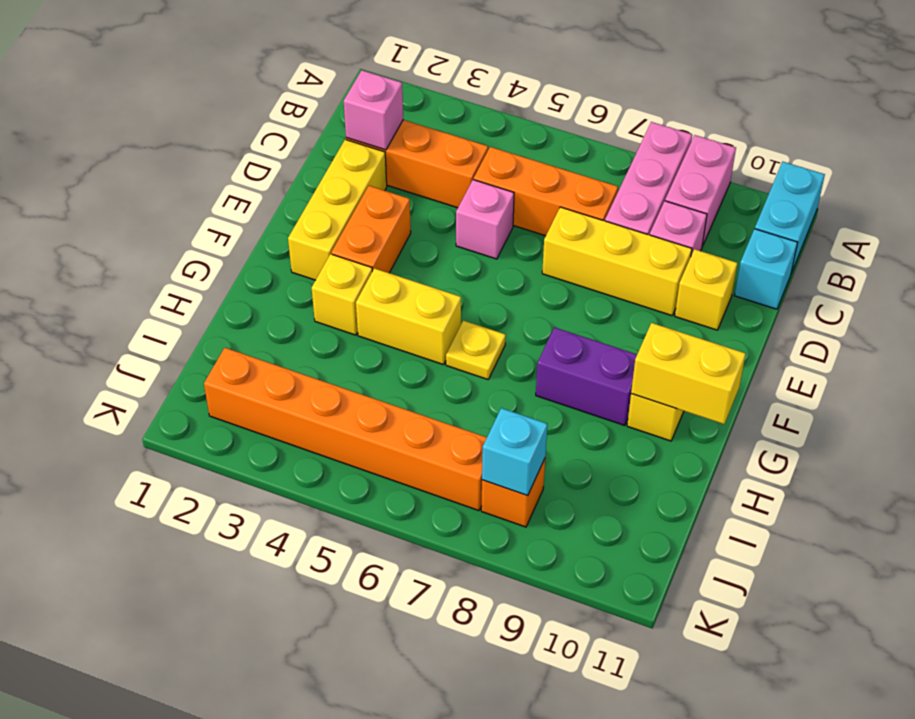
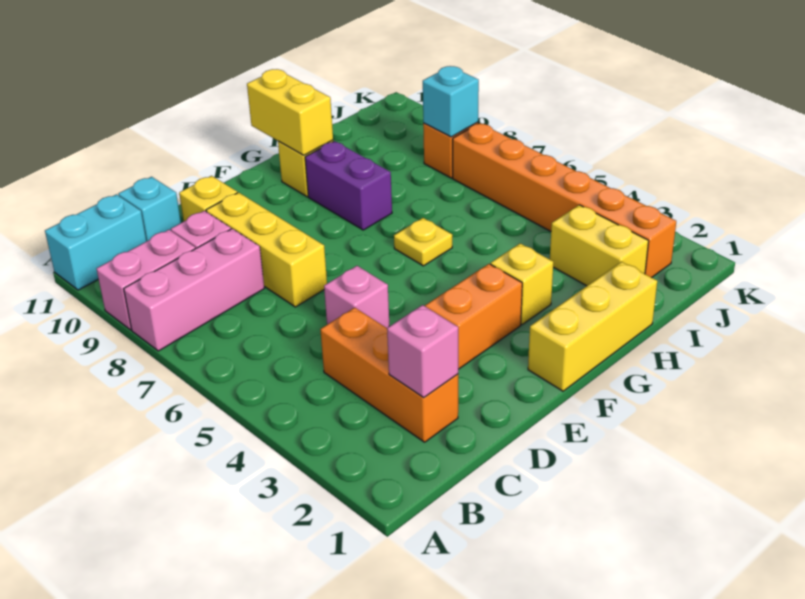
orange 1x3 brick [474,147,618,236] -> none
yellow 1x3 brick [288,139,387,280] -> yellow 1x3 brick moved to [528,262,657,391]
yellow 1x2 brick [356,268,461,365] -> yellow 1x2 brick moved to [550,205,649,286]

